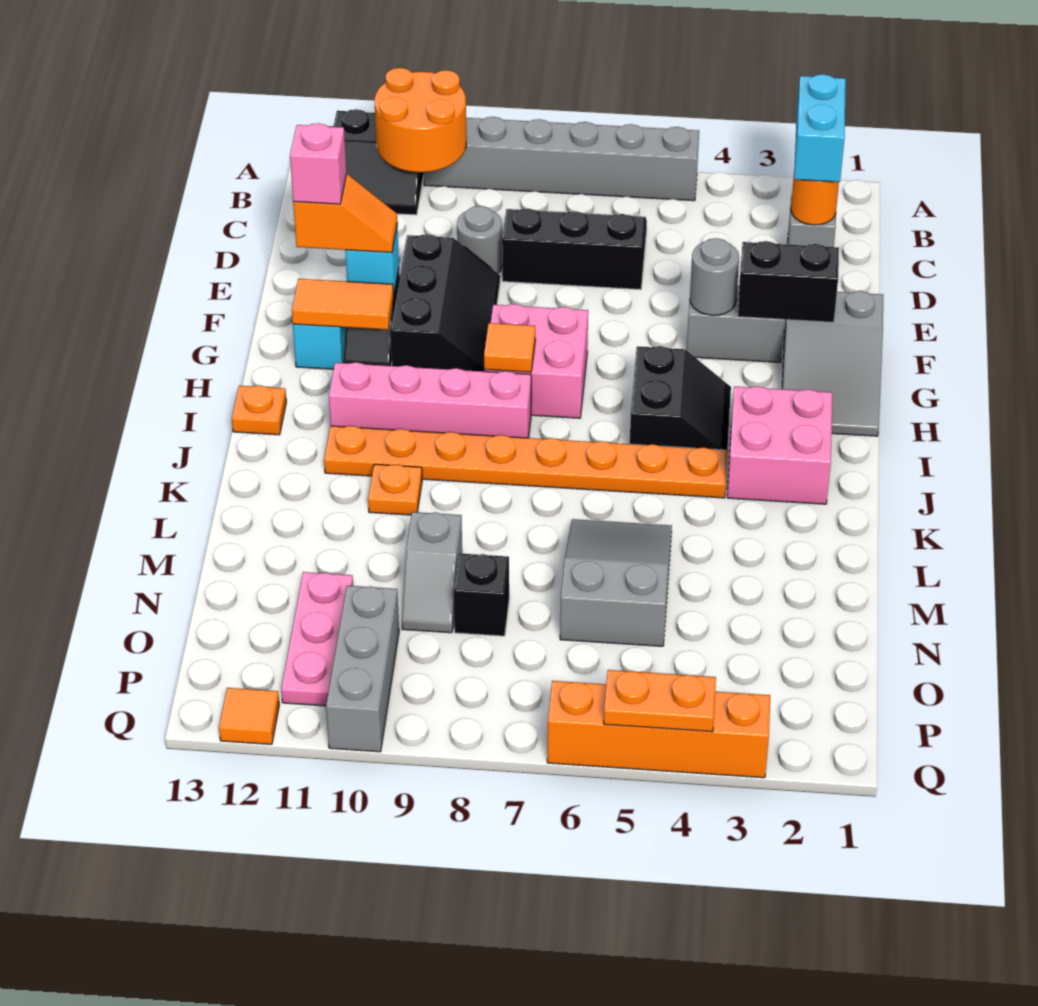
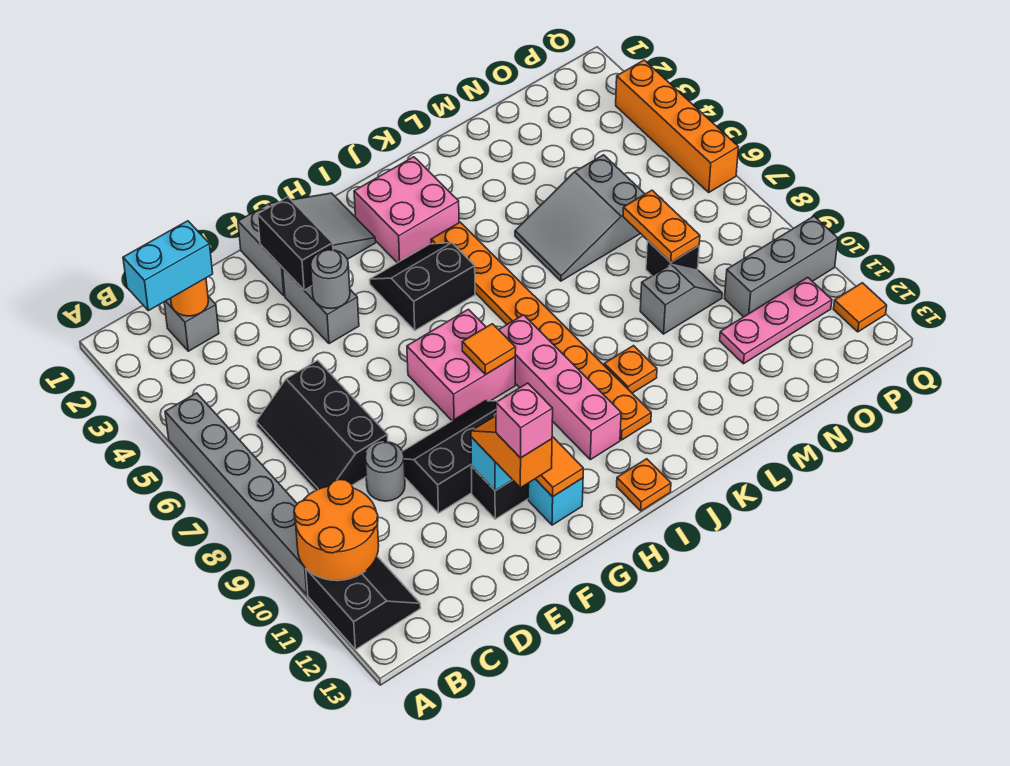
orange 1x2 plate [604,670,716,732] -> orange 1x2 plate moved to [623,190,700,262]

